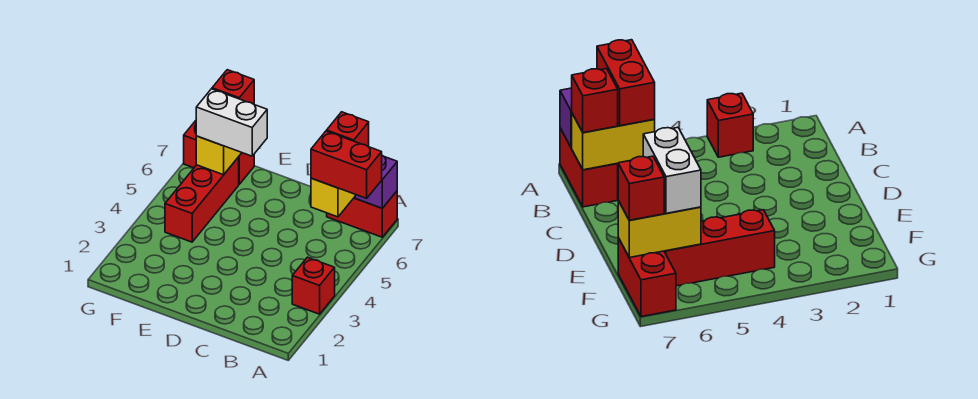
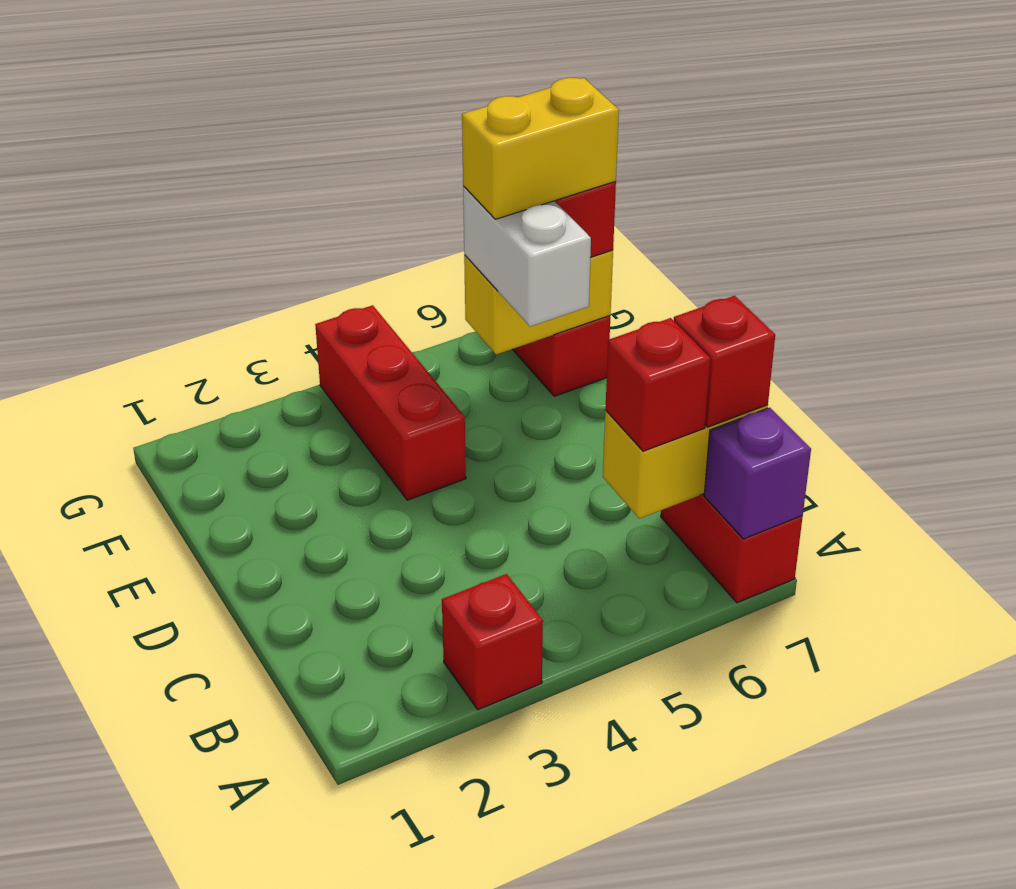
red 1x2 brick [311,131,382,198] -> red 1x1 brick [605,318,710,451]
red 1x3 brick [165,157,239,242] -> red 1x3 brick turned to [315,305,466,500]
none -> yellow 1x2 brick [462,78,619,219]

